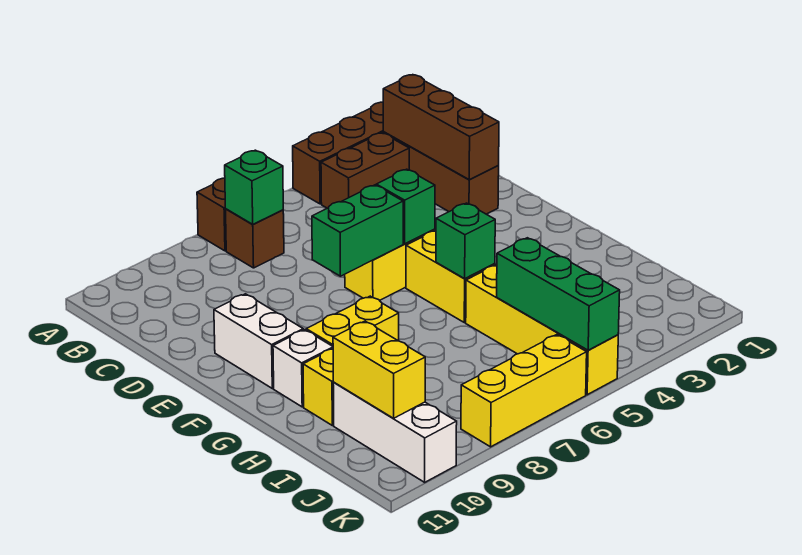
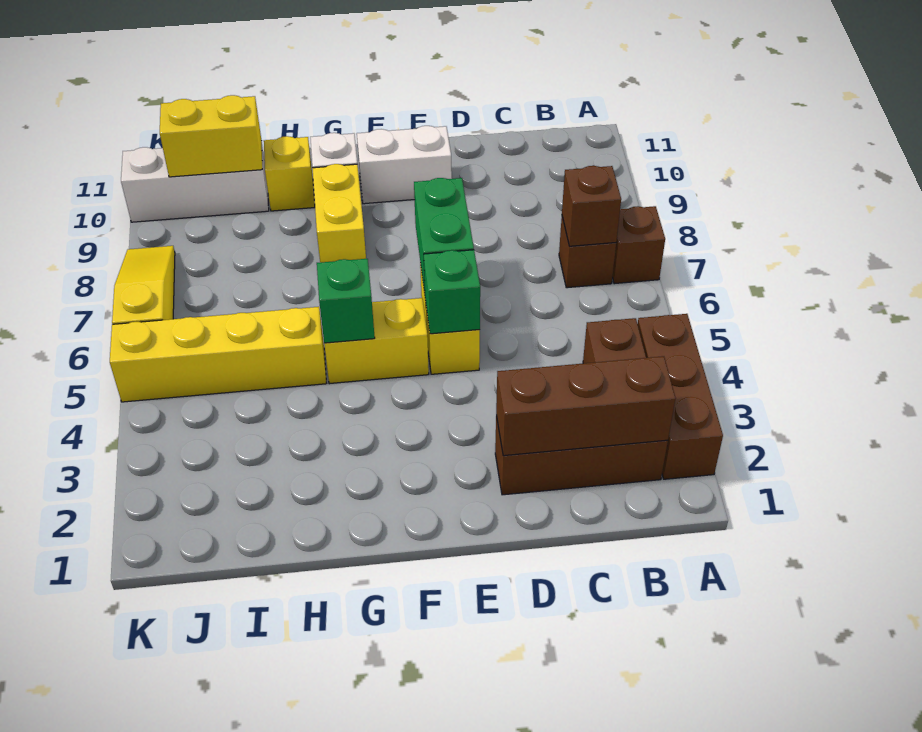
green 1x1 brick [225,150,283,224] -> brown 1x1 brick [562,166,621,246]
green 1x3 brick [497,238,620,350] -> none
yellow 1x3 brick [461,335,587,447] -> yellow 1x3 slope [112,246,175,324]

